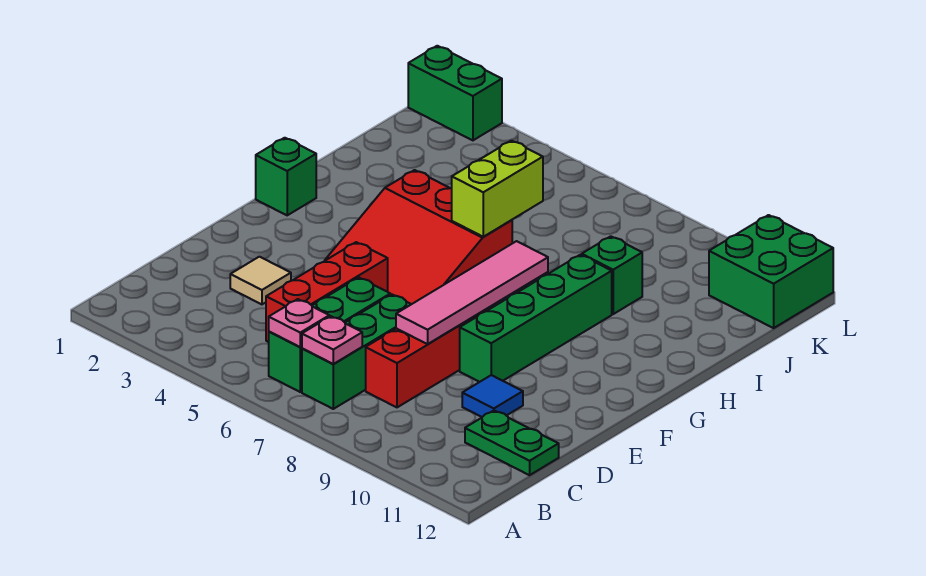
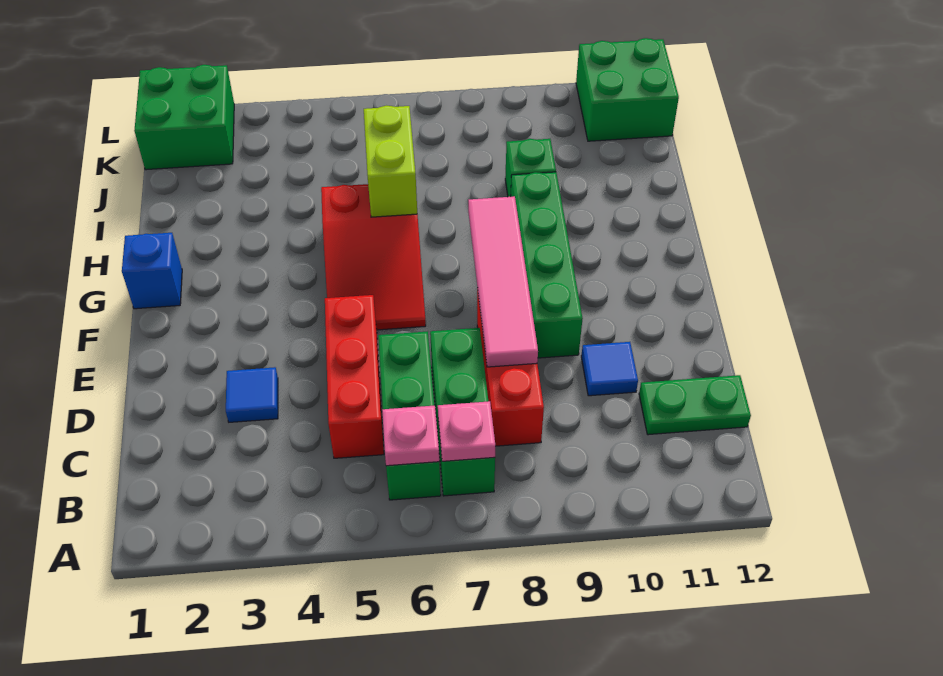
tan 1x1 tile [230,257,291,304] -> blue 1x1 tile [226,367,278,422]
red 3x3 slope [325,170,512,304] -> red 2x3 slope [321,184,426,330]
green 1x1 brick [256,138,316,215] -> blue 1x1 brick [122,233,182,309]
green 1x2 brick [408,46,502,140] -> green 2x2 brick [134,65,234,170]

